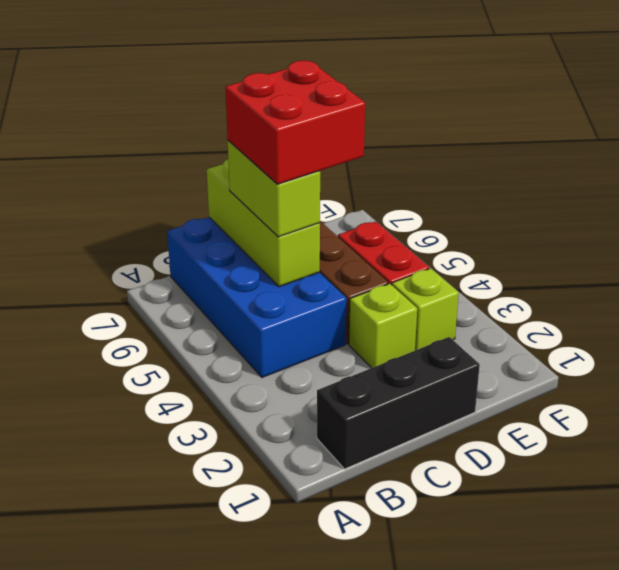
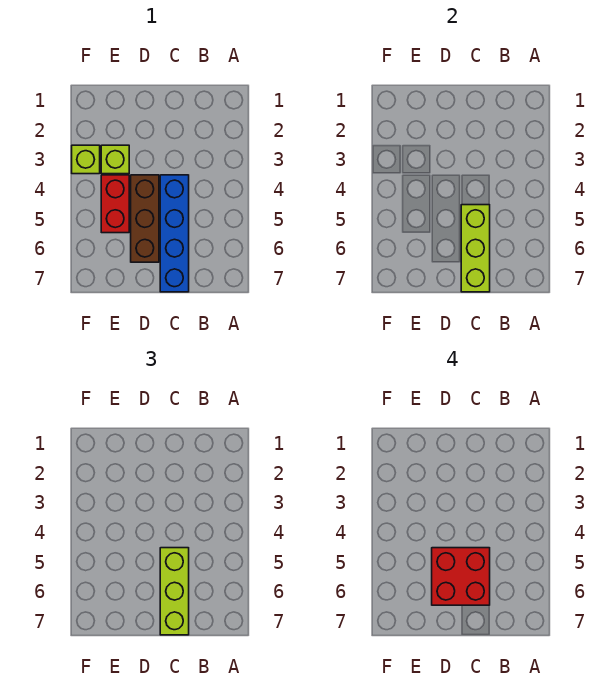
black 1x3 brick [317,337,480,469] -> none
blue 2x4 brick [167,217,347,377] -> blue 1x4 brick [160,175,189,292]
lime 1x2 brick [228,141,320,237] -> lime 1x3 brick [160,548,189,635]
lime 1x1 brick [349,284,417,368] -> lime 1x1 brick moved to [72,145,100,174]

